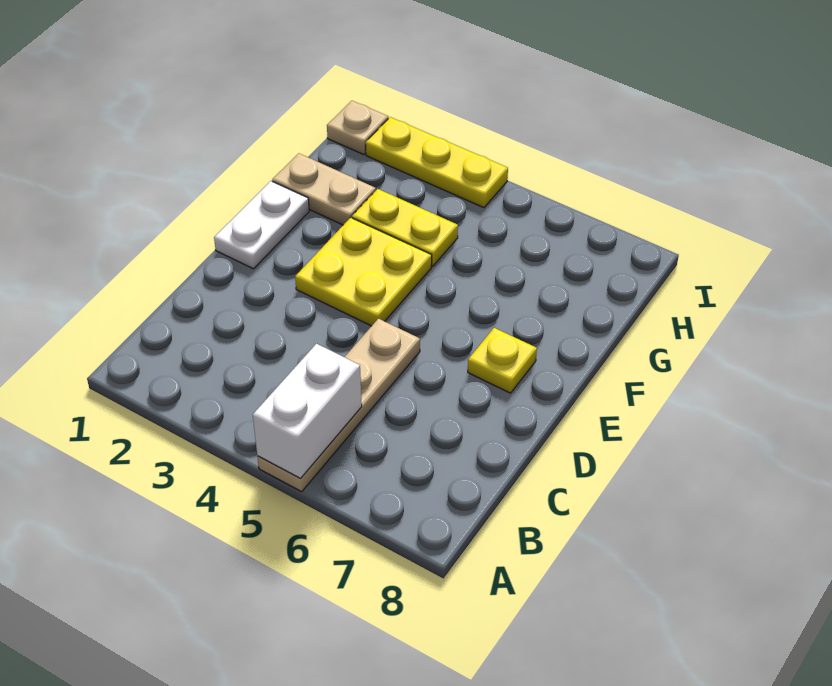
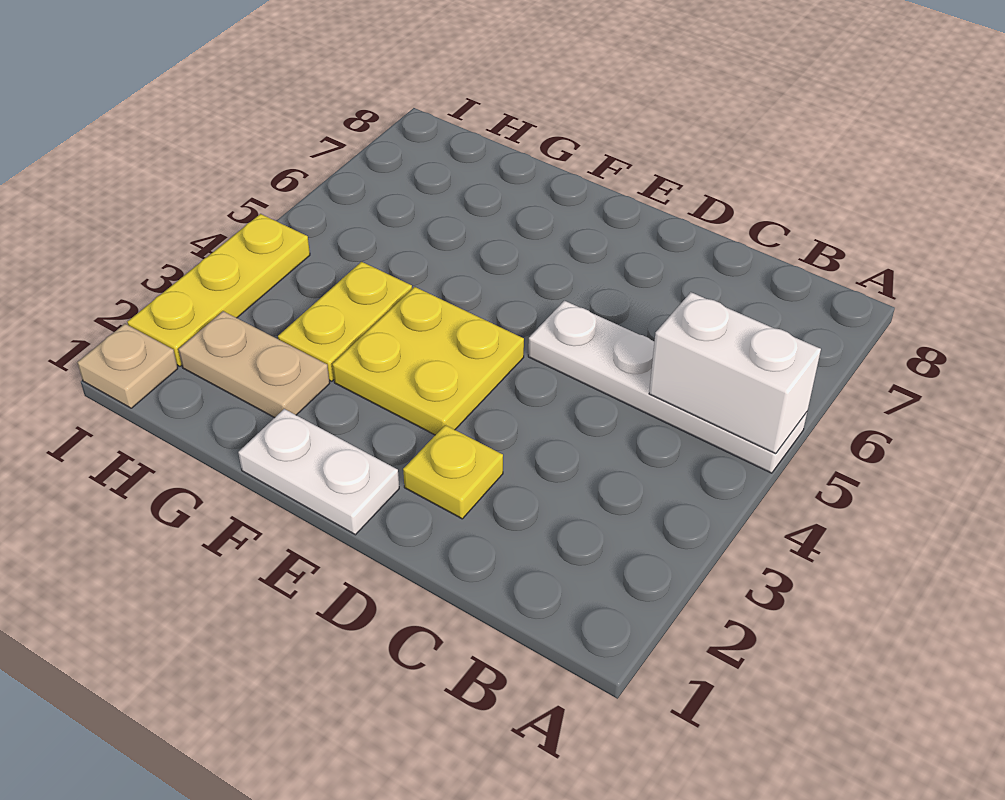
tan 1x4 plate [257,319,420,492] -> white 1x4 plate [528,301,807,473]
yellow 1x1 plate [468,328,537,393] -> yellow 1x1 plate moved to [403,425,503,519]
tan 1x2 plate [272,153,376,225] -> tan 1x2 plate turned to [178,311,330,418]

